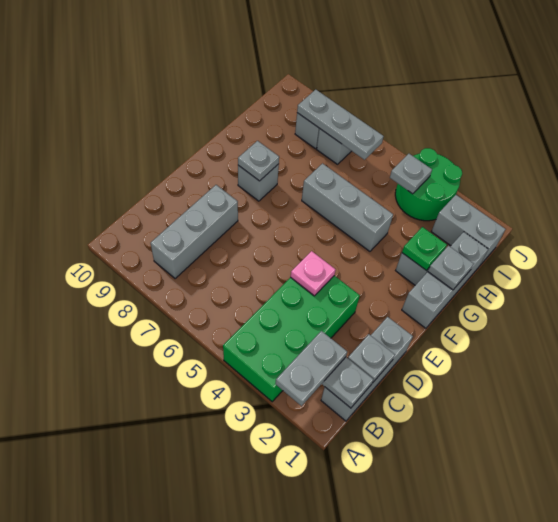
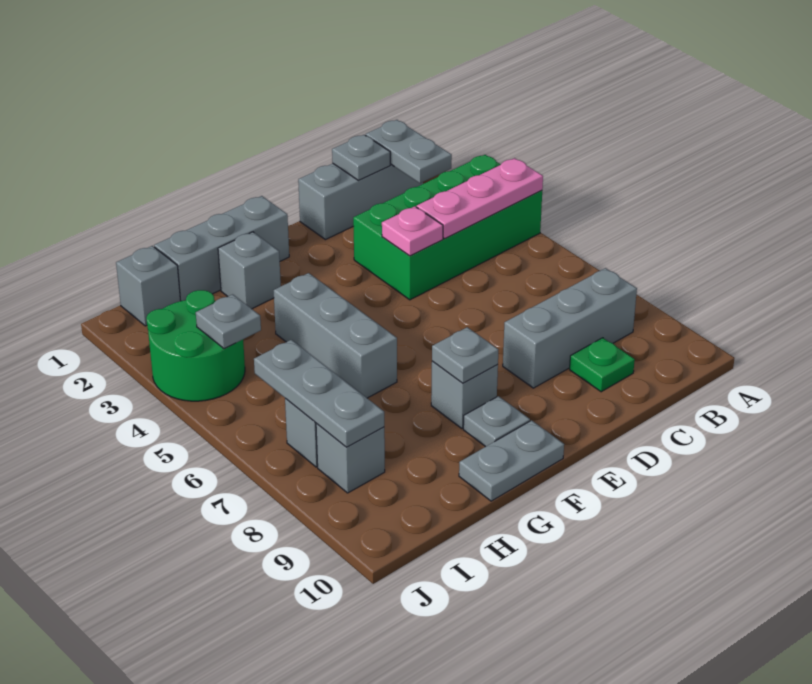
grey 1x2 plate [275,331,347,406] -> grey 1x2 plate moved to [459,420,564,501]
none -> pink 1x3 plate [417,158,543,239]
grey 1x1 plate [428,246,474,290] -> grey 1x1 plate moved to [463,396,530,447]
green 1x1 plate [402,227,447,271] -> green 1x1 plate moved to [570,338,635,392]
grey 1x2 brick [431,195,506,265] -> grey 1x1 brick [116,246,181,326]

